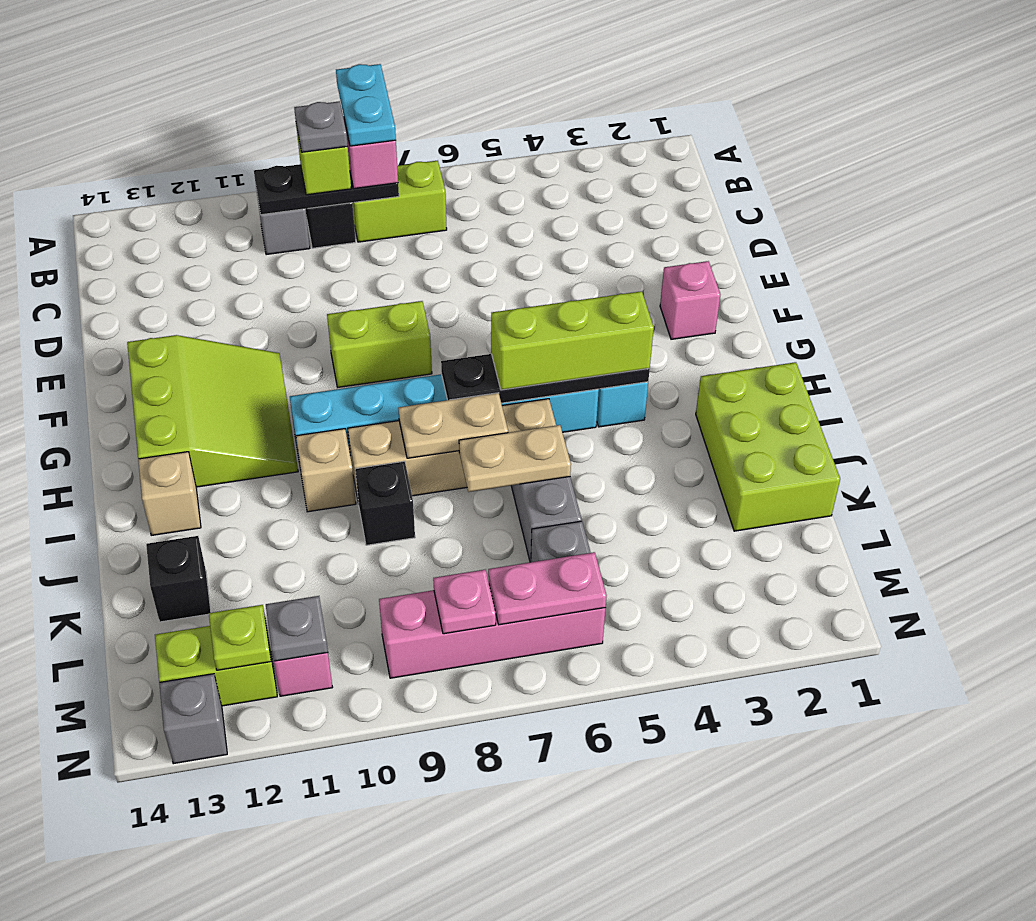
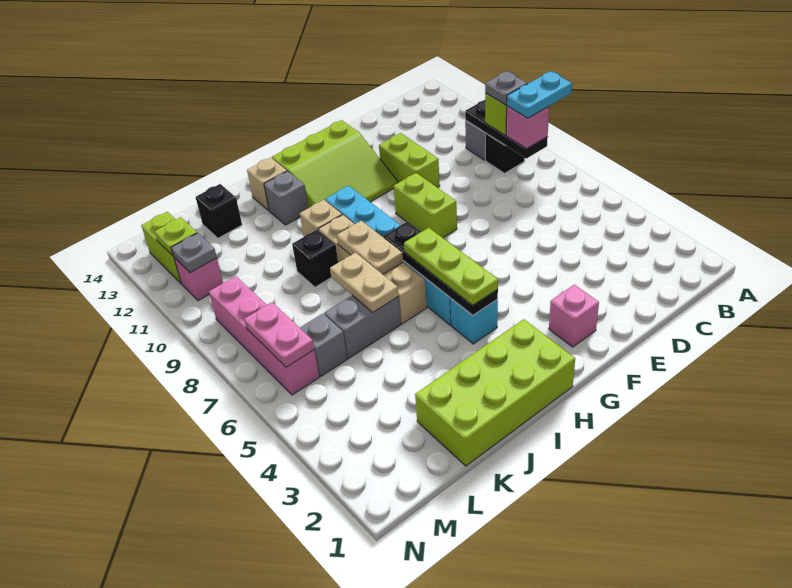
lime 1x2 brick [352,161,447,242] -> lime 1x2 brick moved to [379,133,440,188]
lime 1x3 brick [491,291,654,390] -> lime 1x3 plate [404,228,498,305]
lime 2x3 brick [696,362,840,531] -> lime 2x4 brick [415,319,575,466]
pink 1x1 plate [433,569,496,634] -> none
grey 1x1 brick [159,674,227,764] -> grey 1x1 brick moved to [264,171,308,225]

